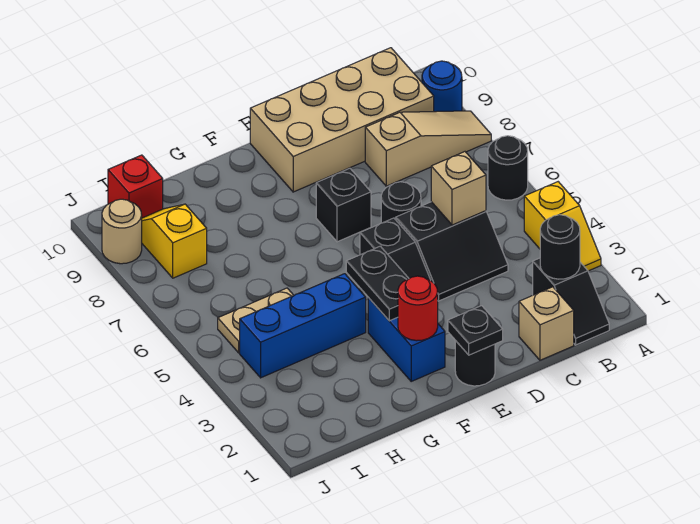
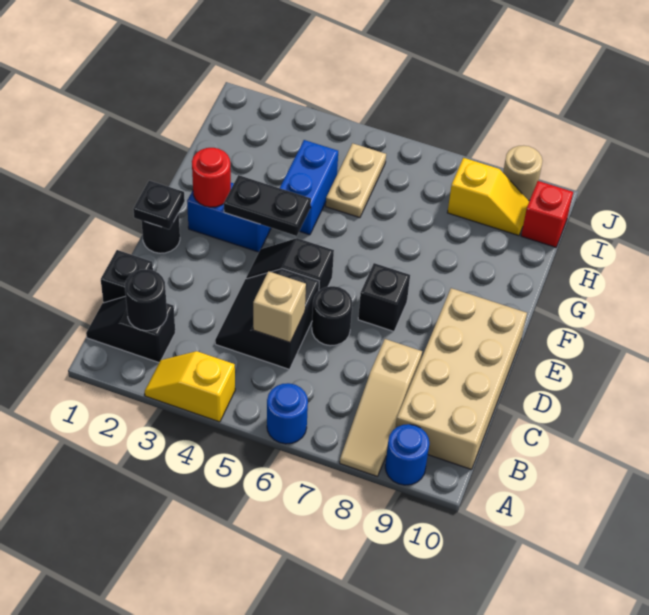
black 1x1 round brick [488,136,528,200] -> blue 1x1 round brick [267,383,308,444]
tan 1x1 brick [519,287,574,360] -> black 1x1 brick [101,250,153,303]
blue 1x3 brick [240,274,366,378] -> blue 1x2 brick [280,140,338,235]

